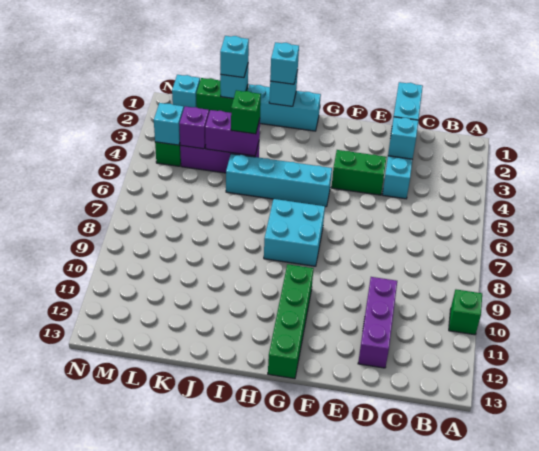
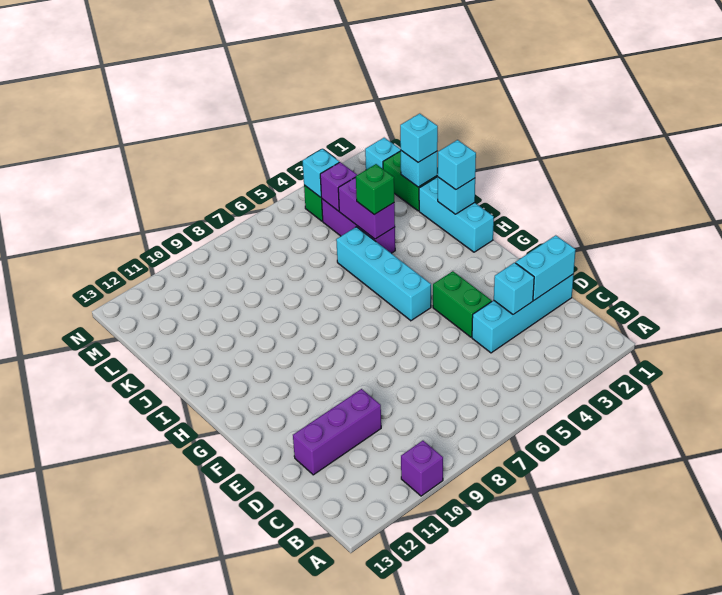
green 1x1 brick [449,290,482,335] -> purple 1x1 brick [401,441,443,496]
cyan 2x2 brick [264,199,325,266] -> none
green 1x4 brick [268,264,314,379] -> none

